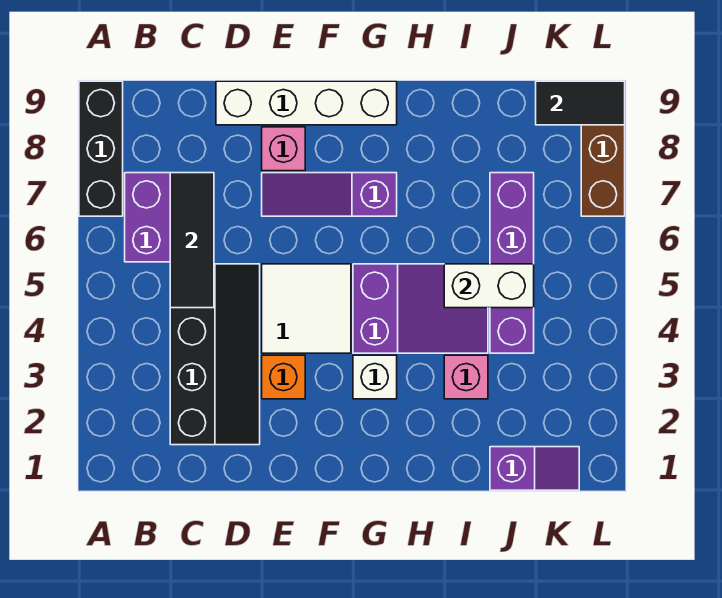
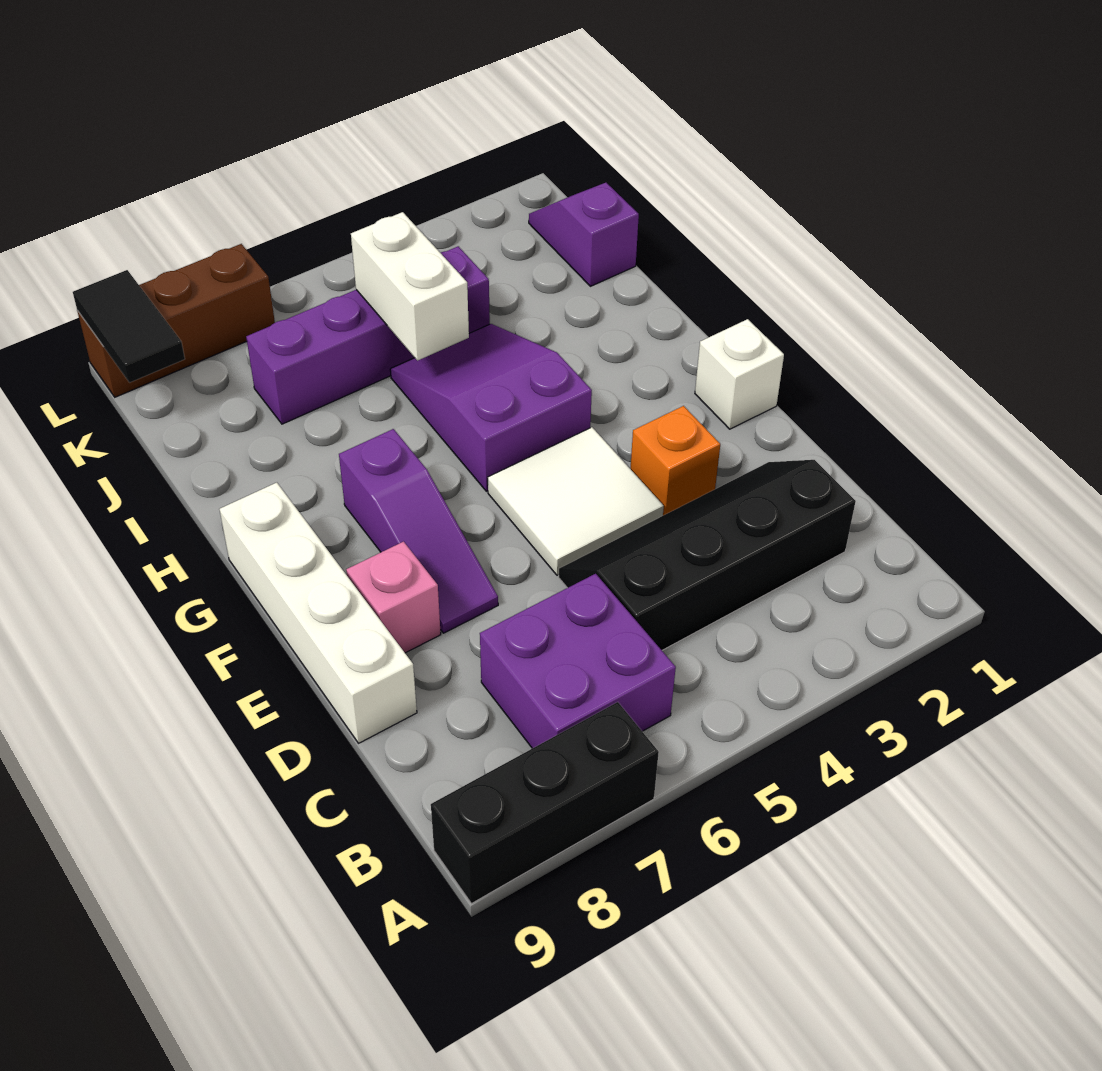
black 1x3 tile [170,173,214,308] -> none
white 1x1 brick [353,355,397,399] -> white 1x1 brick moved to [695,319,784,429]
pink 1x1 brick [444,355,488,399] -> none

